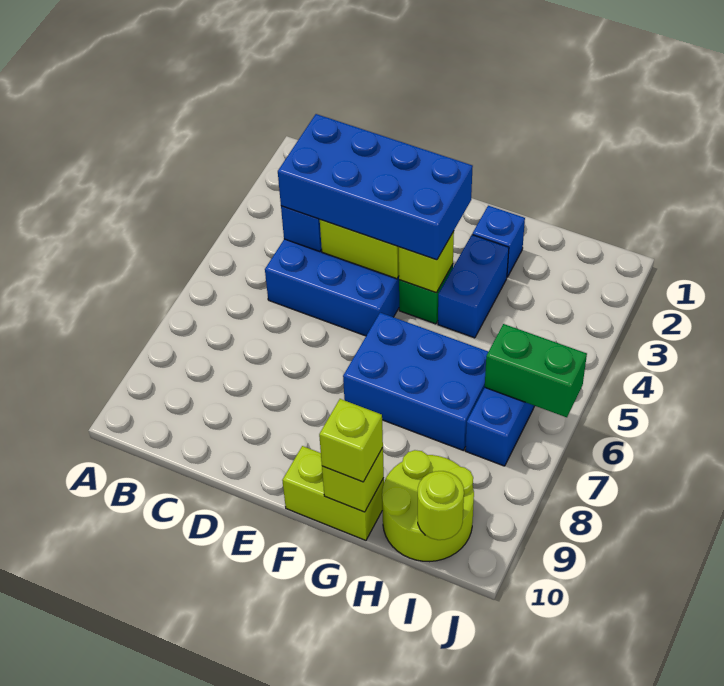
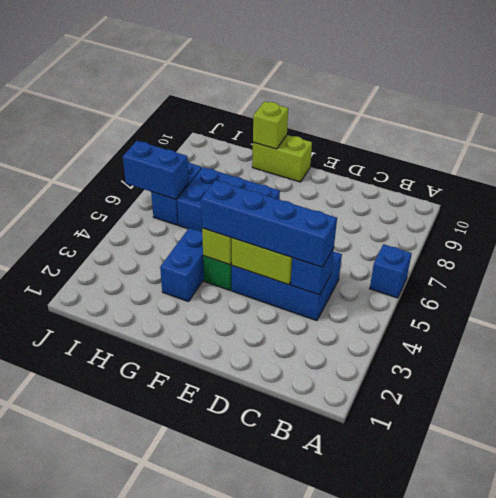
blue 2x4 brick [278,114,473,260] -> blue 1x4 brick [201,180,337,267]
blue 1x1 brick [472,206,525,277] -> blue 1x1 brick moved to [370,244,412,298]
lime 1x1 brick [319,399,383,482] -> none
lime 2x2 round brick [382,450,474,562] -> none
green 1x2 brick [485,324,587,417] -> blue 1x2 brick [123,141,189,199]
lime 1x1 round brick [418,471,464,540] -> none

